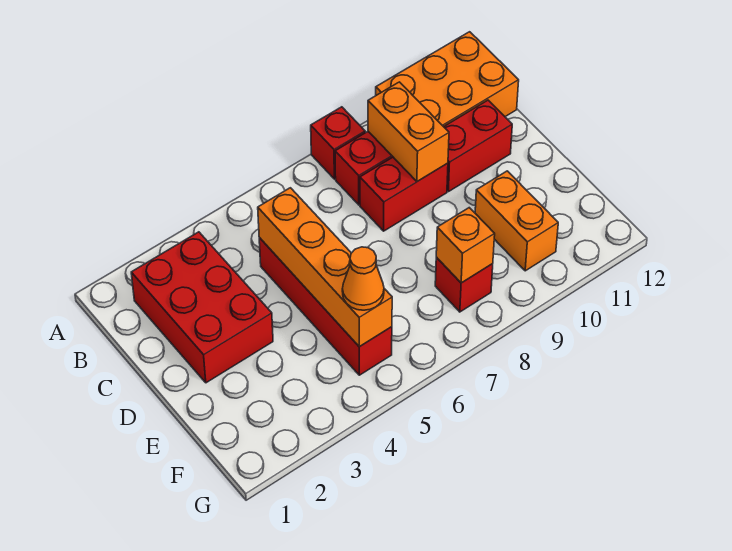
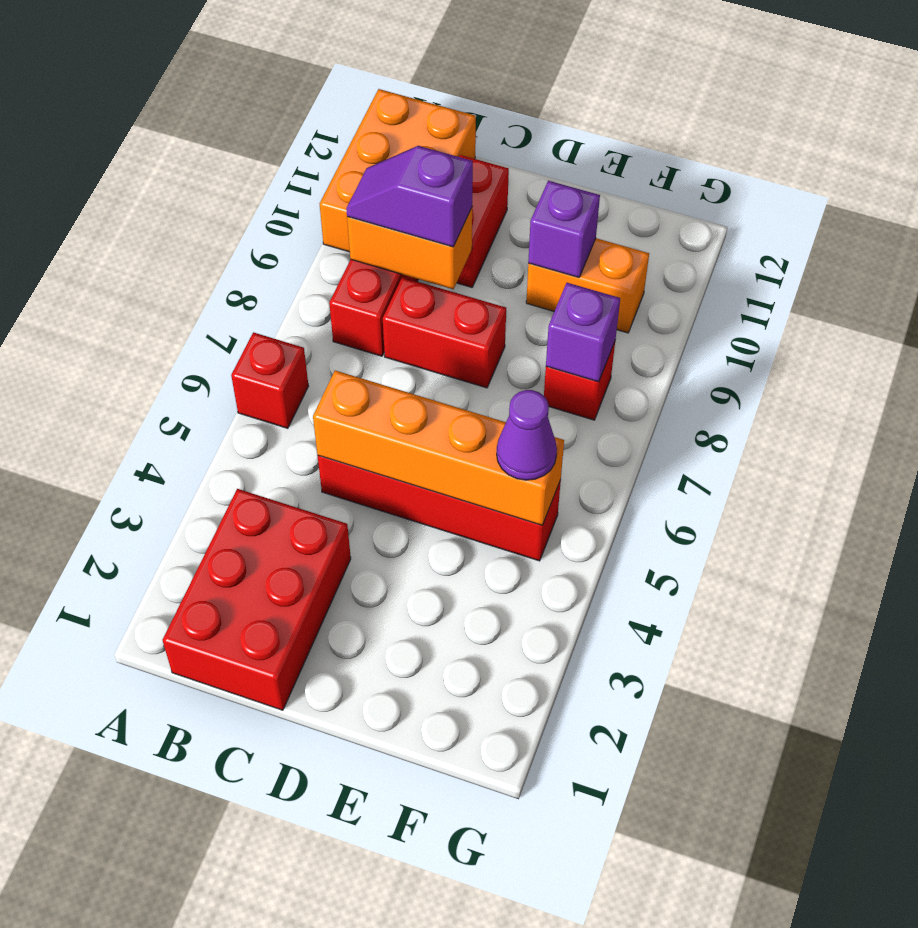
red 1x1 brick [311,107,365,179] -> red 1x1 brick moved to [231,332,308,428]
red 2x3 brick [131,232,273,383] -> red 2x3 brick turned to [163,489,351,710]
none -> purple 1x2 slope [346,146,473,247]
red 1x2 brick [360,157,448,231] -> red 1x2 brick turned to [383,277,506,388]
none -> purple 1x1 brick [528,181,600,277]
orange 1x1 cone [342,247,384,310] -> purple 1x1 cone [497,390,557,480]
orange 1x1 brick [436,208,495,283] -> purple 1x1 brick [546,283,620,382]

